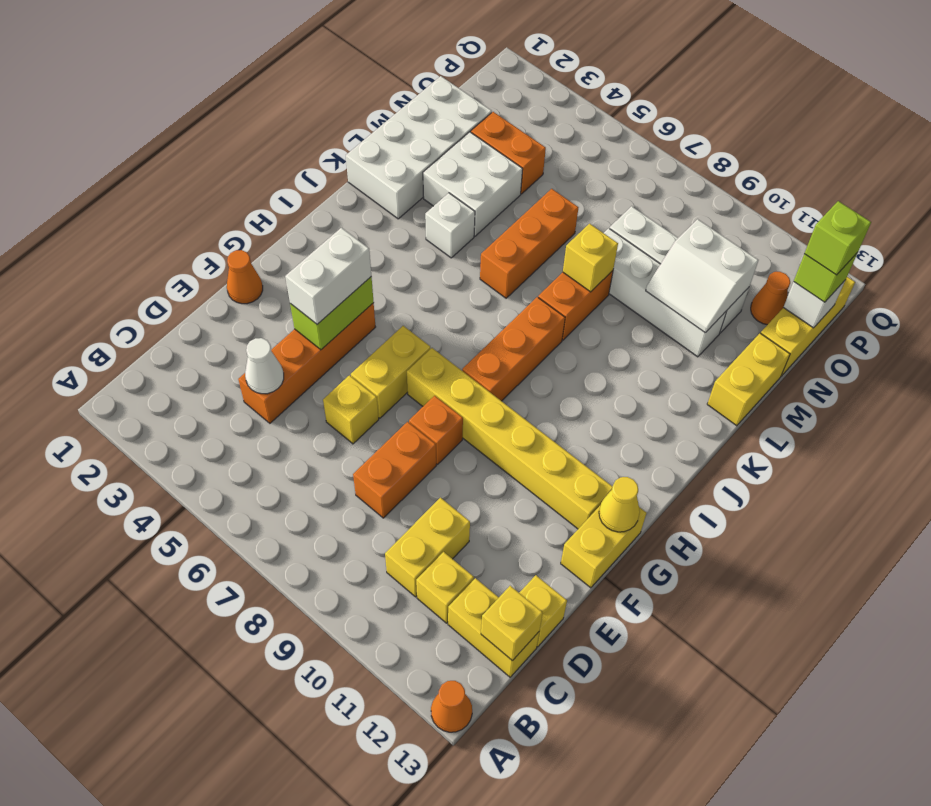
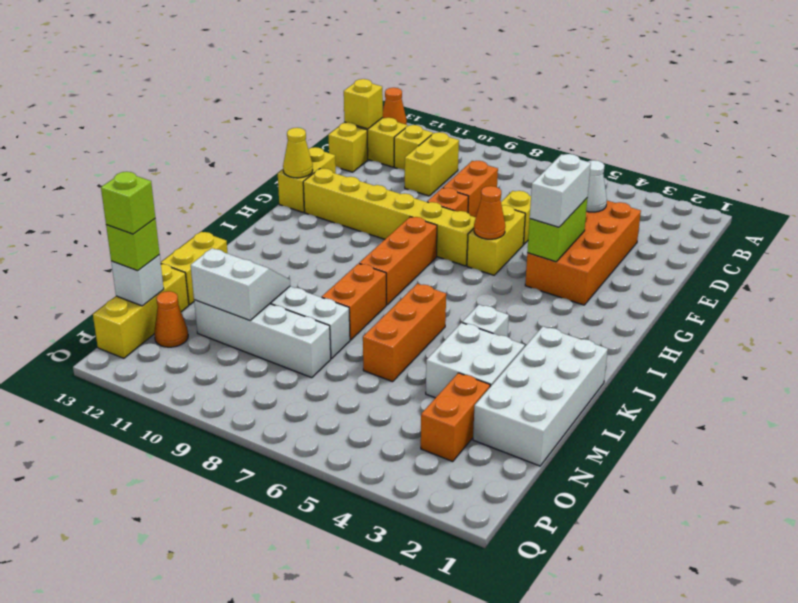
orange 1x4 brick [238,303,375,423] -> orange 2x4 brick [525,201,641,305]
orange 1x1 cone [227,250,263,304] -> orange 1x1 cone moved to [474,186,505,239]
yellow 1x1 brick [563,224,618,292] -> none
orange 1x2 brick [471,112,546,194] -> orange 1x2 brick turned to [421,373,490,461]

